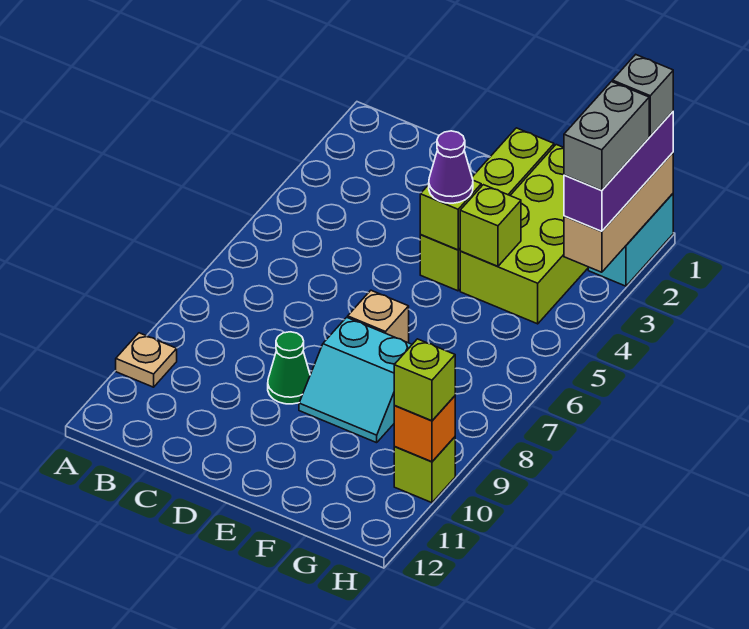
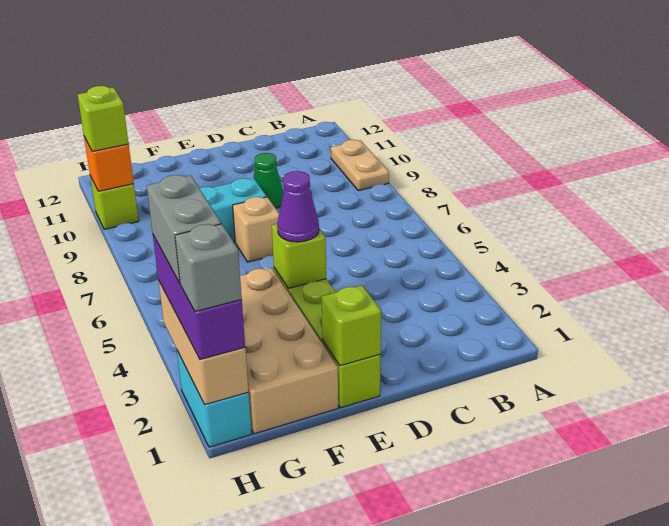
tan 1x1 plate [116,333,177,387] -> tan 1x2 plate [331,140,389,191]
lime 2x4 brick [460,145,588,324] -> tan 2x4 brick [240,268,338,434]
lime 1x1 brick [460,185,521,266] -> lime 1x1 brick moved to [321,286,381,366]

